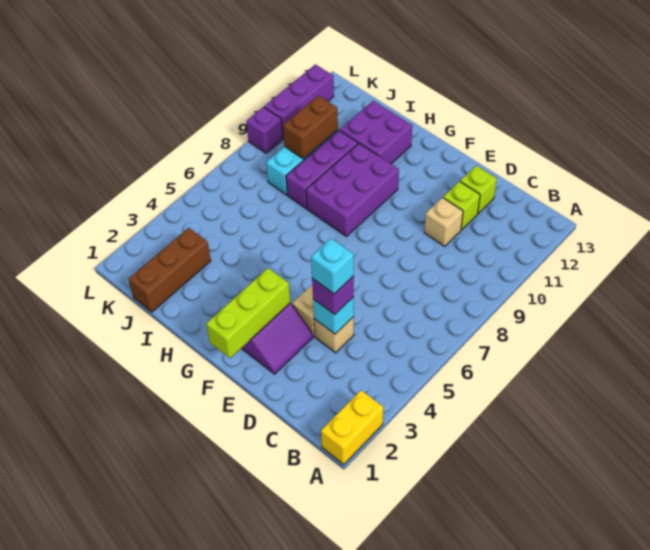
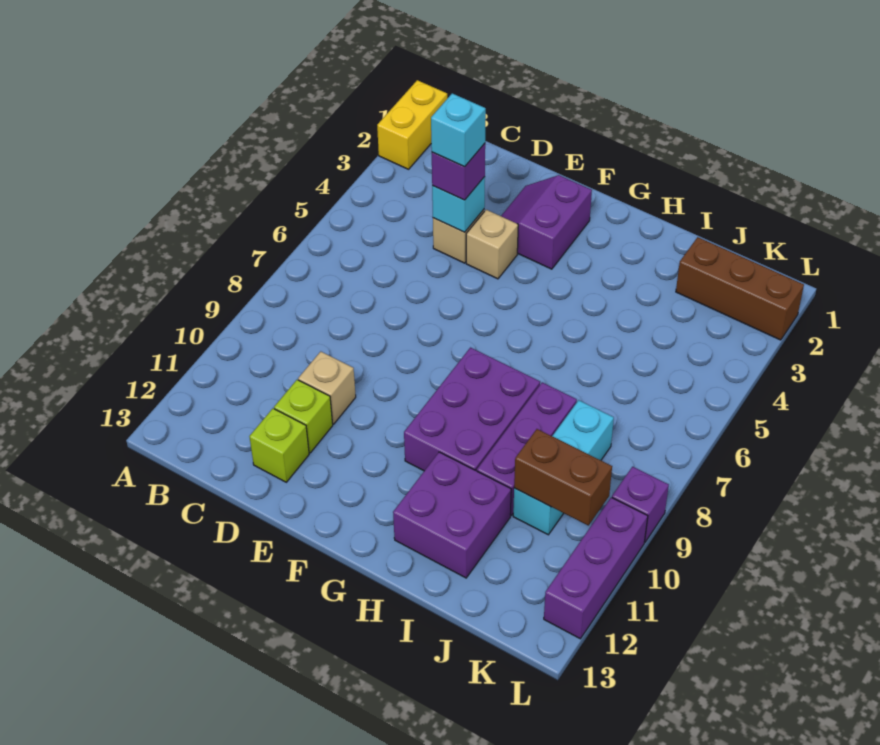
lime 1x3 brick [206,268,290,358] -> none
brown 1x3 brick [129,228,211,312] -> brown 1x3 brick turned to [676,237,804,340]
brown 1x2 brick [283,96,338,159] -> brown 1x2 brick turned to [514,429,612,526]

